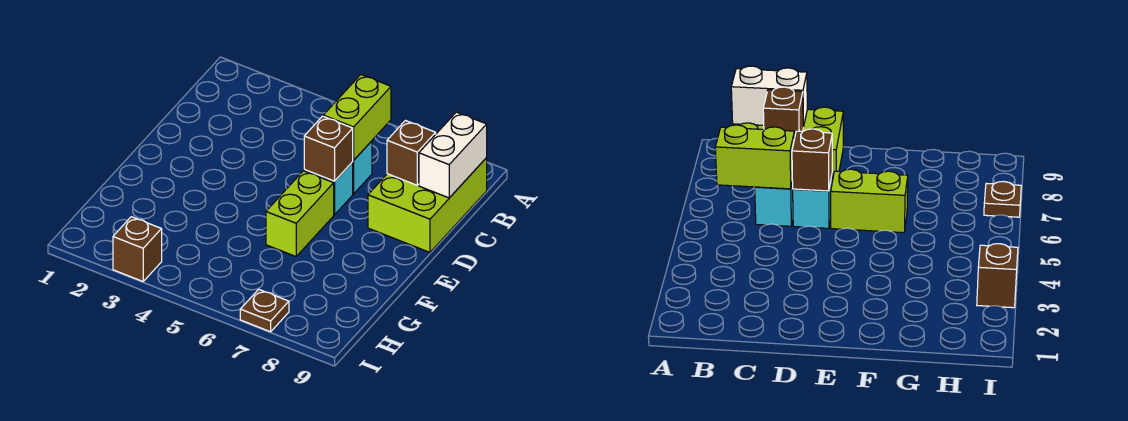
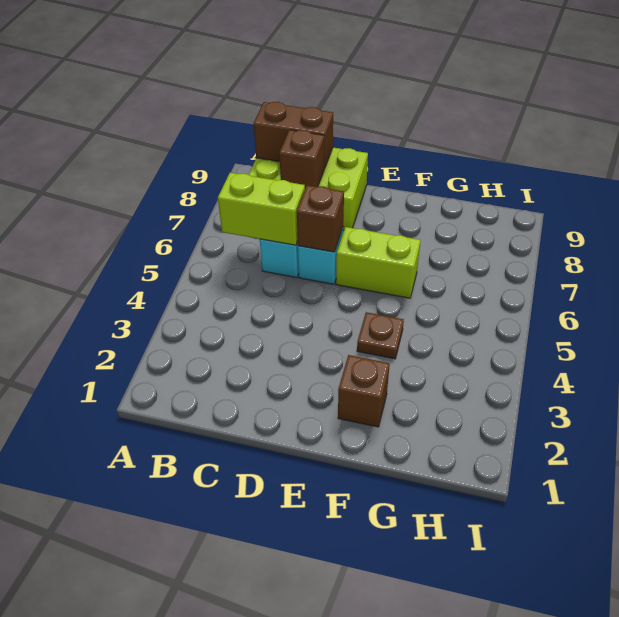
white 1x2 brick [419,112,487,198] -> brown 1x2 brick [253,102,333,169]
brown 1x1 brick [113,217,162,281] -> brown 1x1 brick moved to [338,355,390,427]
brown 1x1 plate [240,289,289,332] -> brown 1x1 plate moved to [357,312,404,359]

